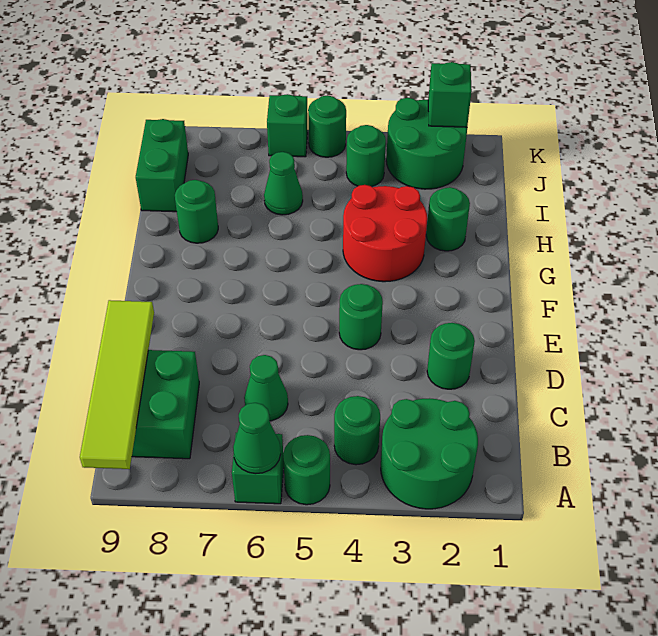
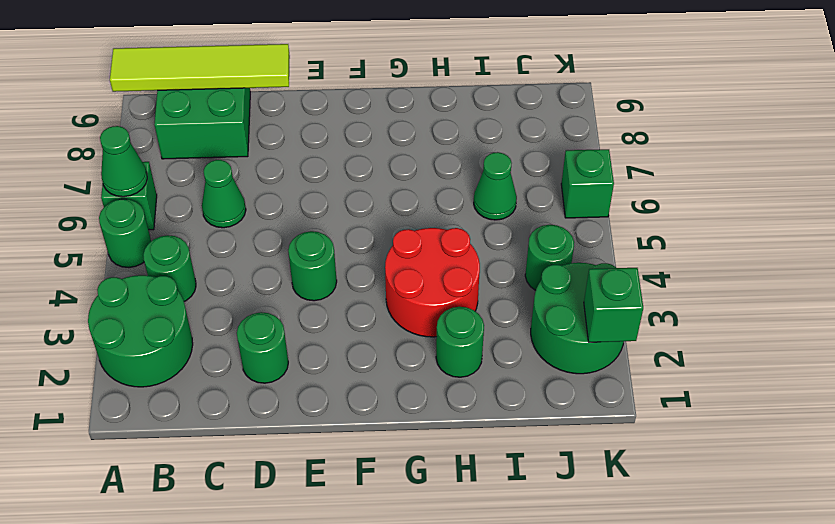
green 1x1 round brick [175,180,218,243] -> none
green 1x2 brick [136,119,188,212] -> none
green 1x1 round brick [308,95,346,157] -> none

